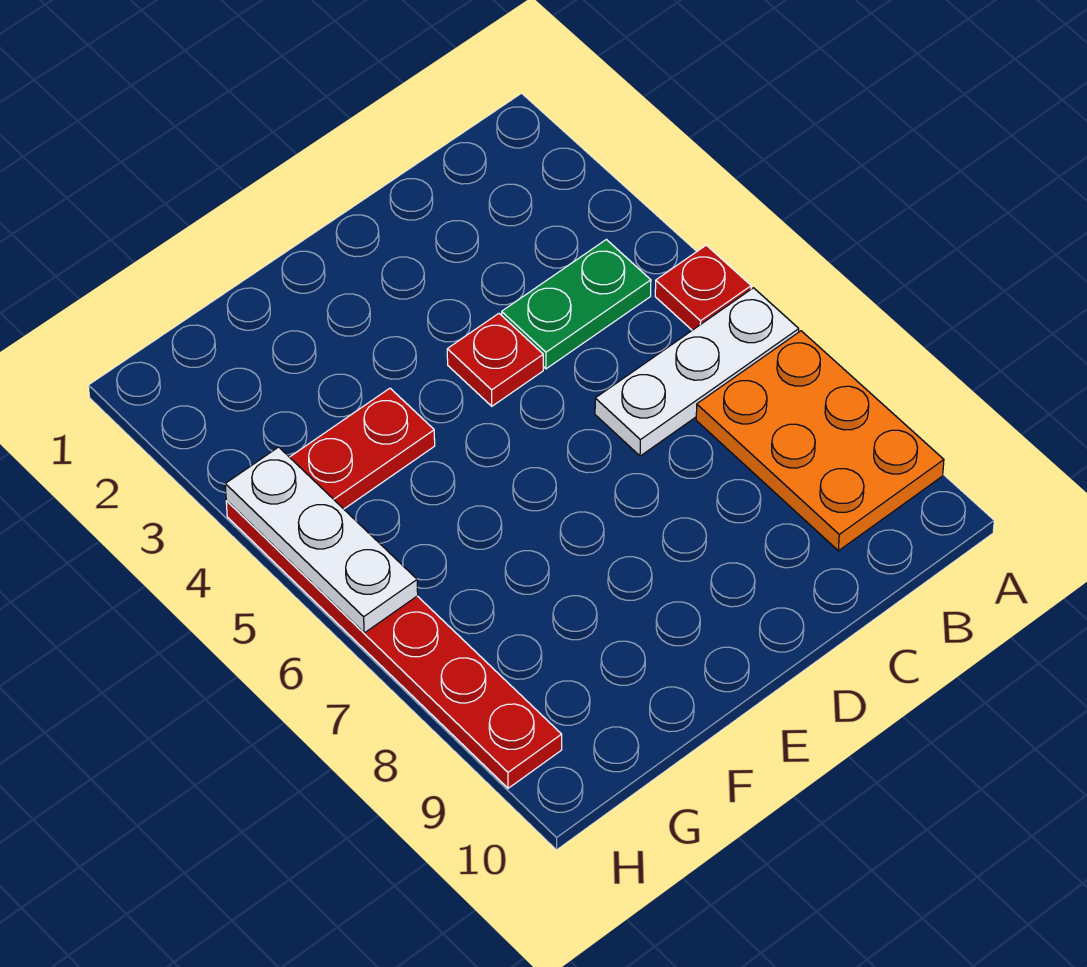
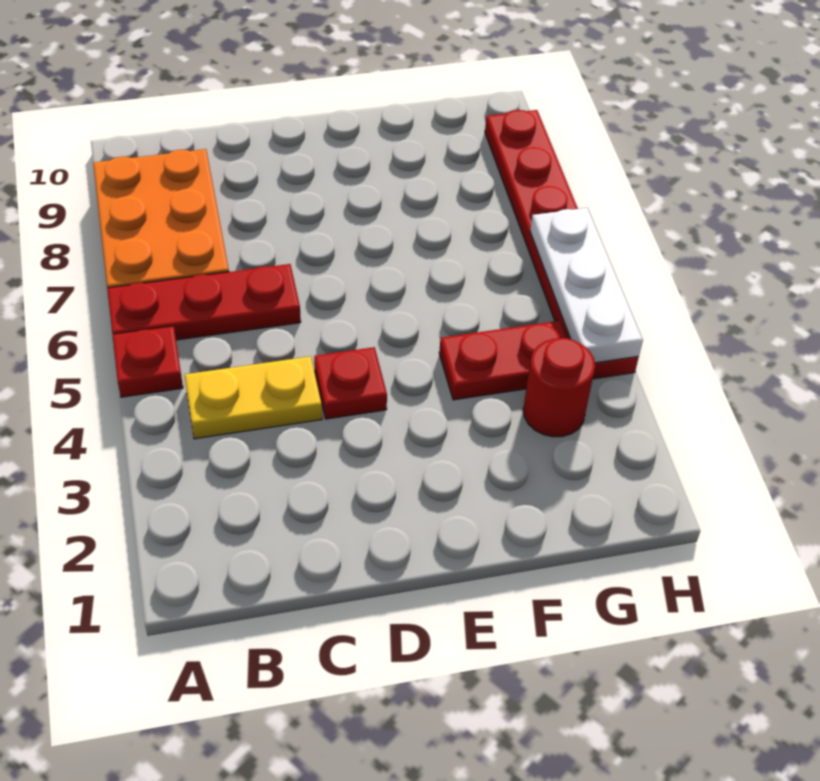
white 1x3 plate [595,288,799,456] -> red 1x3 plate [107,264,301,340]
green 1x2 plate [502,240,651,369] -> yellow 1x2 plate [184,356,322,439]
none -> red 1x1 round brick [523,338,595,437]

